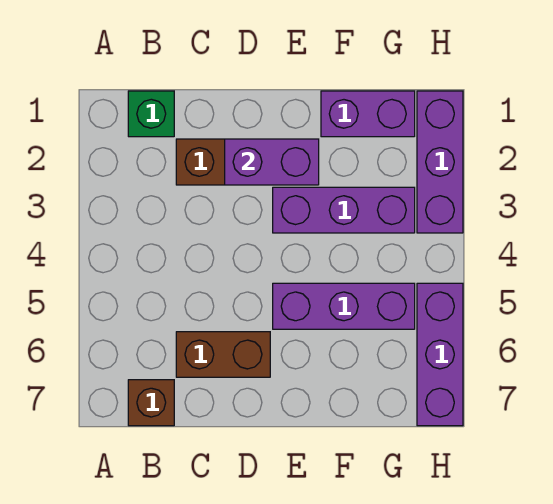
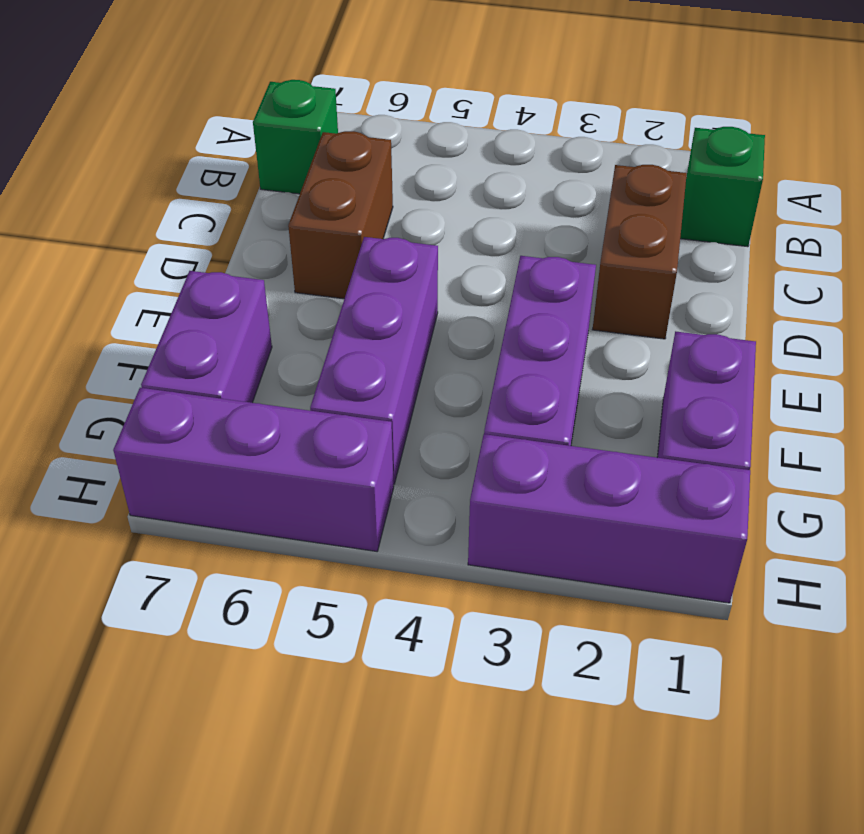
brown 1x1 brick [128,380,174,426] -> green 1x1 brick [253,80,338,194]
purple 1x2 brick [225,139,319,185] -> purple 1x2 brick moved to [141,271,272,403]

